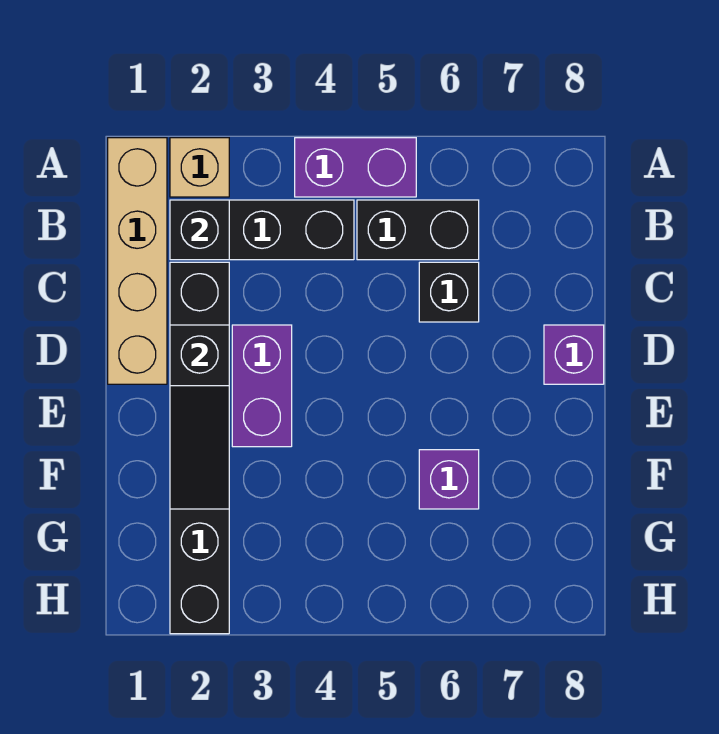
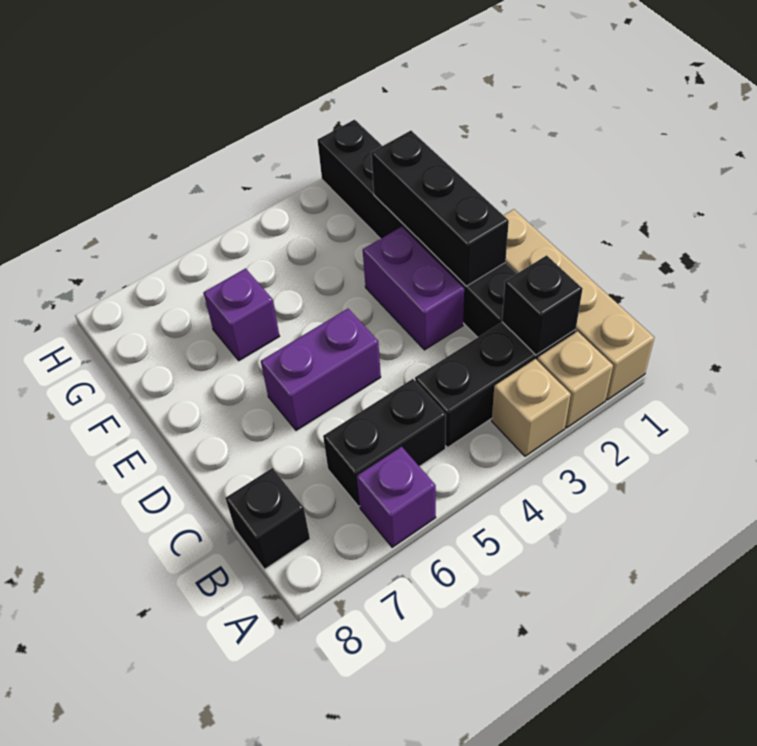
none -> tan 1x1 brick [492,359,571,456]
purple 1x2 brick [295,138,416,197] -> purple 1x2 brick moved to [261,309,381,430]
black 1x1 brick [419,262,479,322] -> black 1x1 brick moved to [225,468,310,569]
black 1x3 slope [170,325,229,509] -> black 1x3 brick [371,131,509,286]
purple 1x1 brick [544,325,604,384] -> purple 1x1 brick moved to [357,447,436,547]

